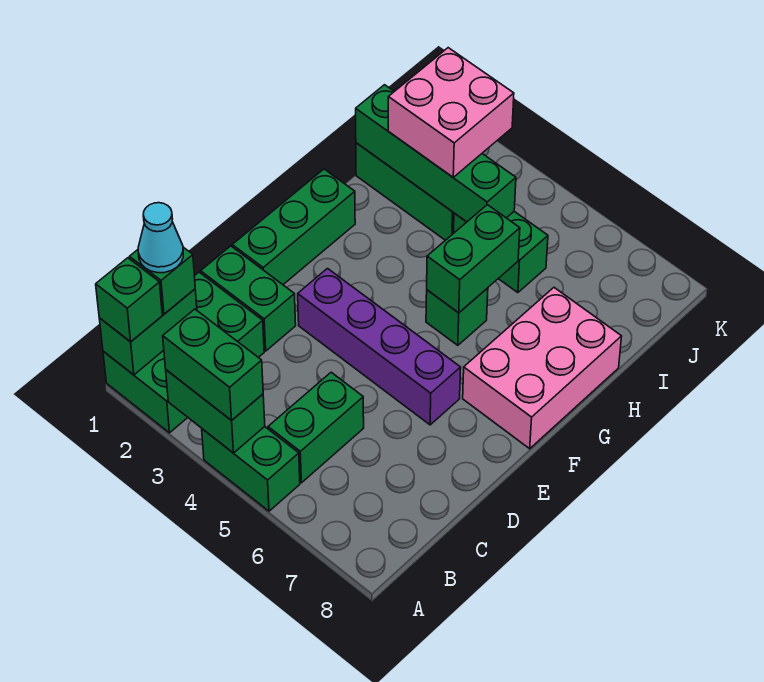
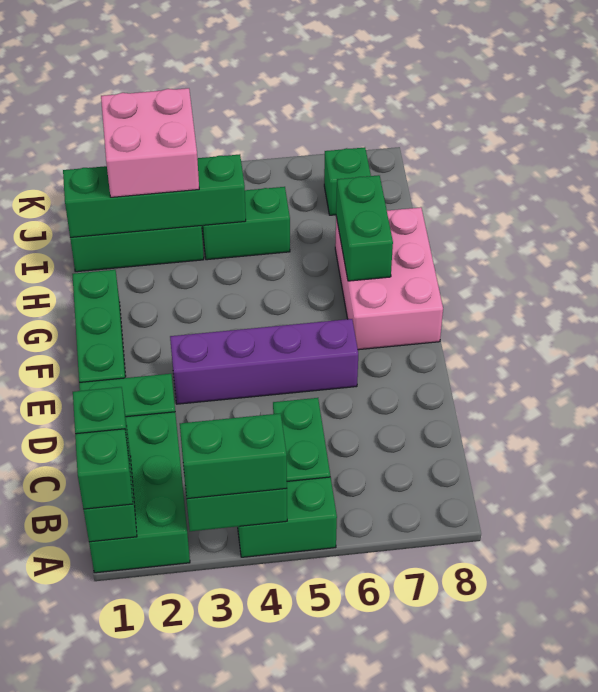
cyan 1x1 cone [138,203,183,273] -> none
green 1x1 brick [426,288,488,345] -> green 1x1 brick moved to [324,147,371,215]
green 1x2 brick [427,205,520,313] -> green 1x2 brick moved to [336,175,393,281]

